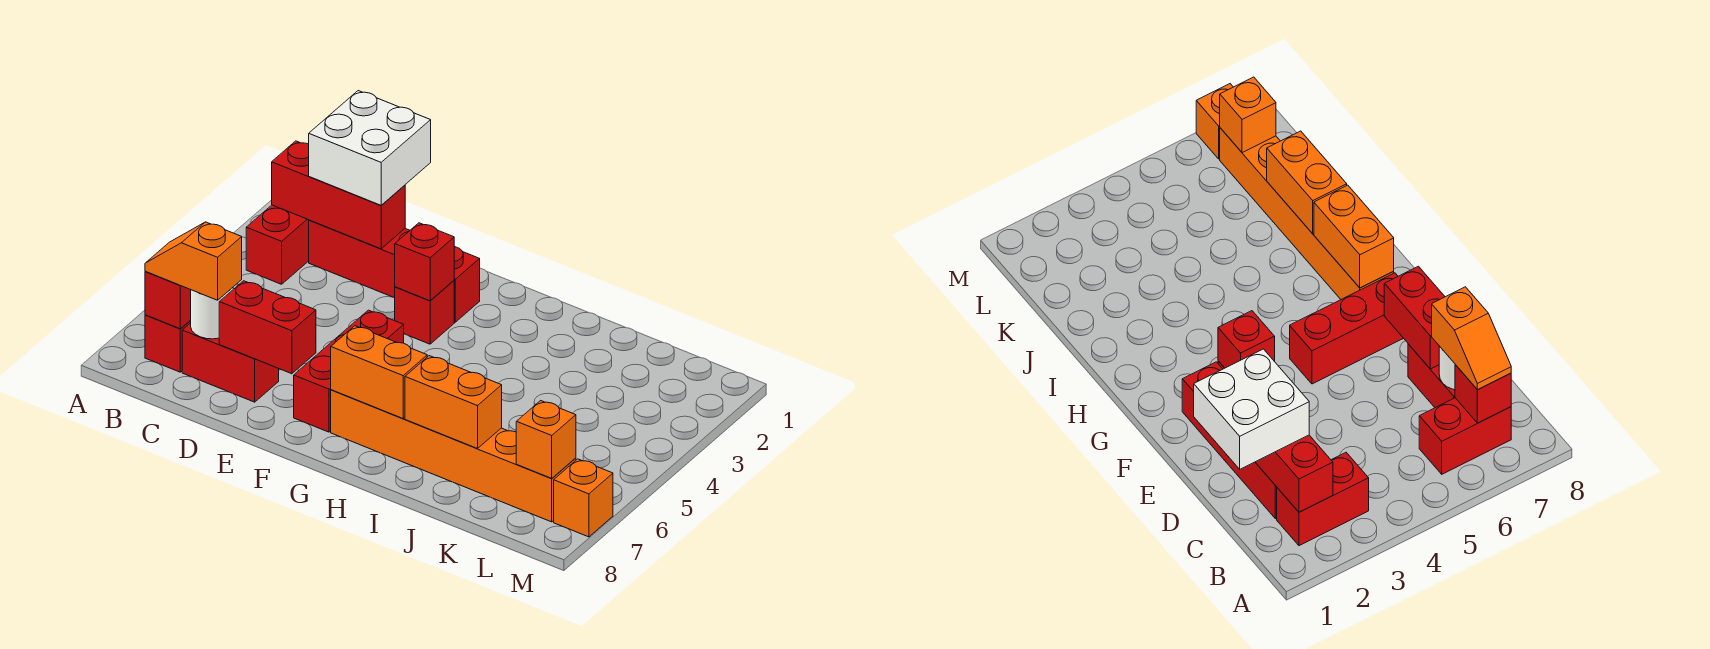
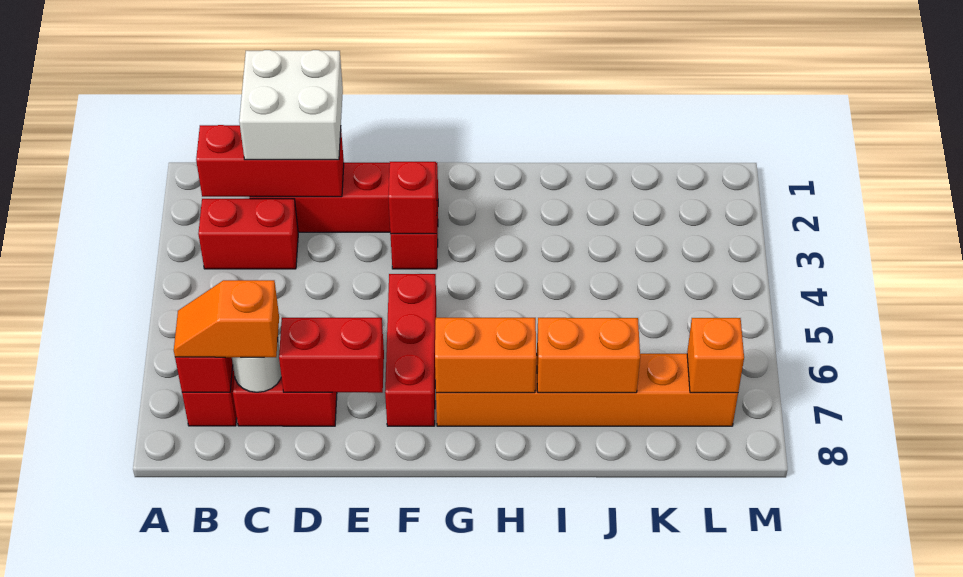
red 1x2 brick [246,205,309,284] -> red 1x2 brick turned to [198,199,298,269]
orange 1x1 brick [554,459,613,537] -> none

